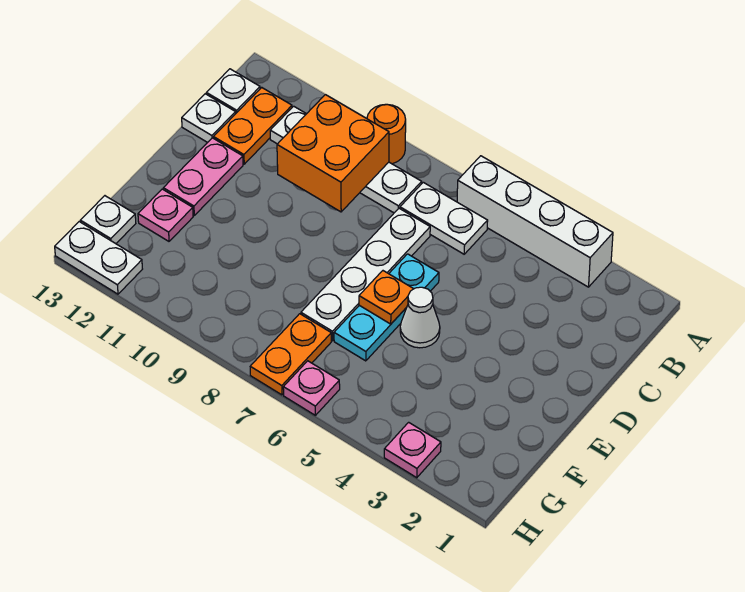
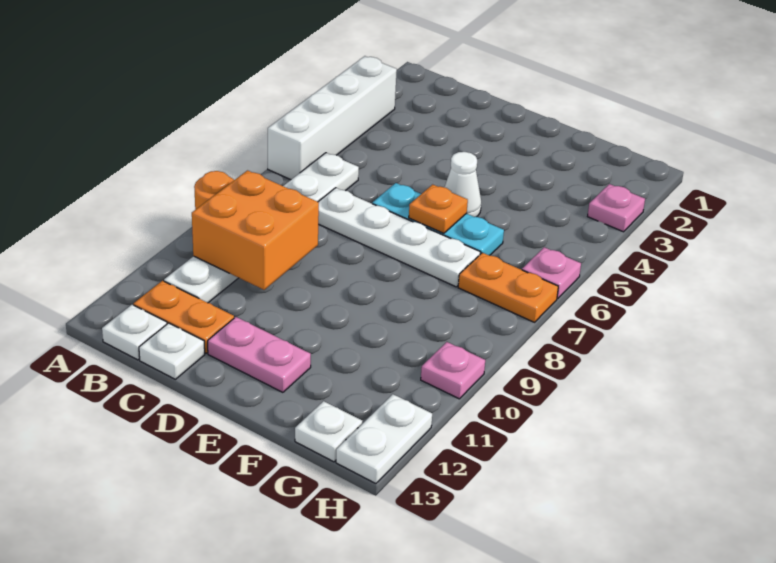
pink 1x1 plate [138,189,193,241] -> pink 1x1 plate moved to [421,342,485,399]

